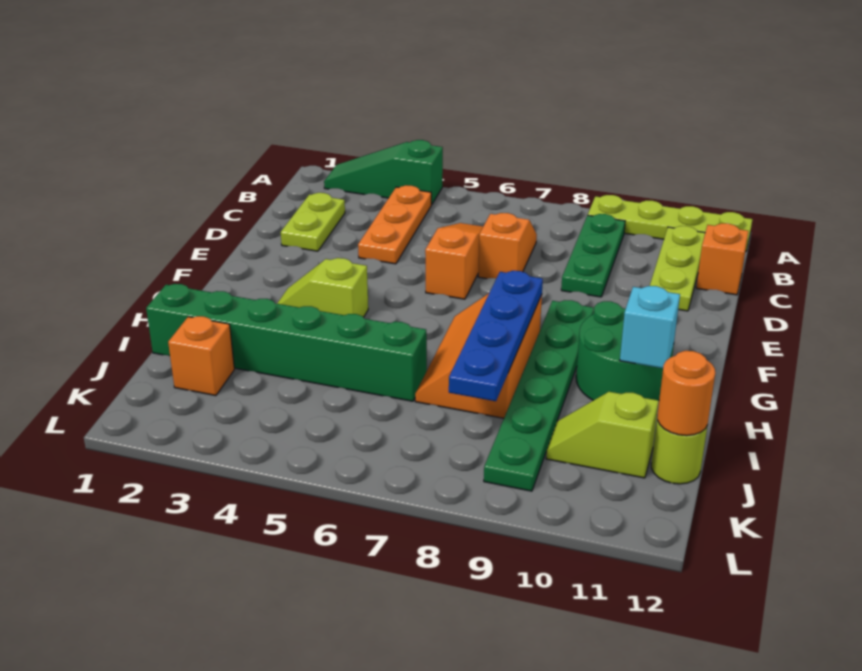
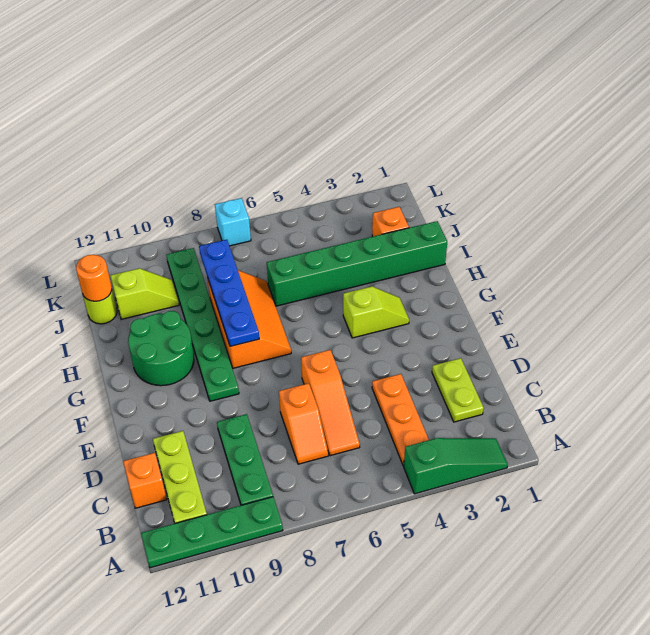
lime 1x4 plate [588,195,752,252] -> green 1x4 plate [141,497,283,568]
cyan 1x1 brick [620,286,680,368] -> cyan 1x1 brick moved to [215,198,251,246]

